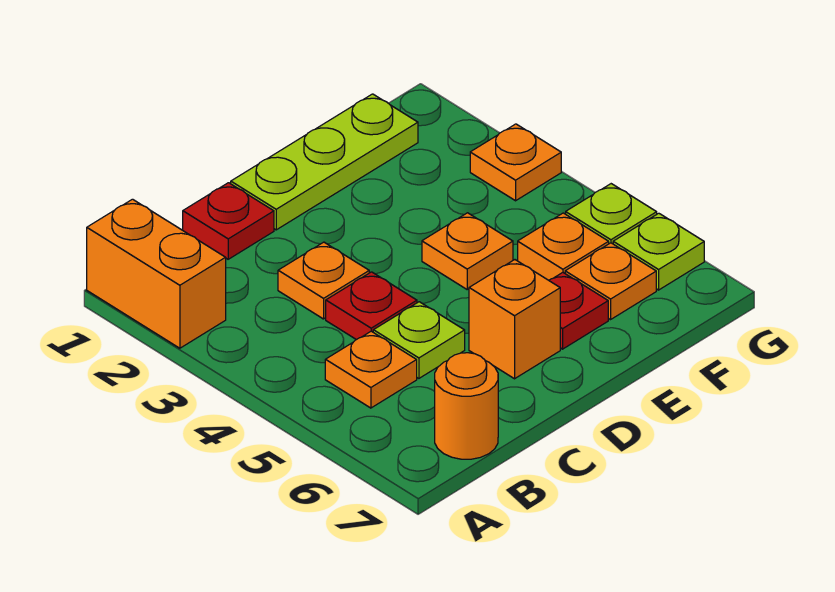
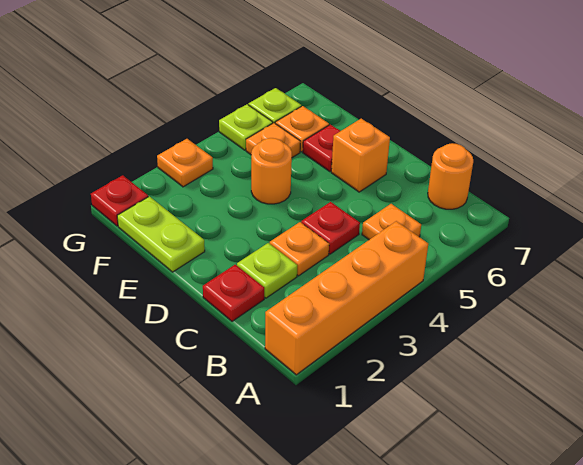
orange 1x2 brick [87,199,226,348] -> orange 1x4 brick [265,221,428,375]
lime 1x1 plate [373,302,465,378] -> lime 1x1 plate moved to [237,243,297,298]
lime 1x3 plate [231,94,418,230] -> lime 1x2 plate [117,196,205,272]
orange 1x1 plate [422,213,513,289] -> orange 1x1 round brick [251,138,292,204]
none -> red 1x1 plate [91,175,148,226]

